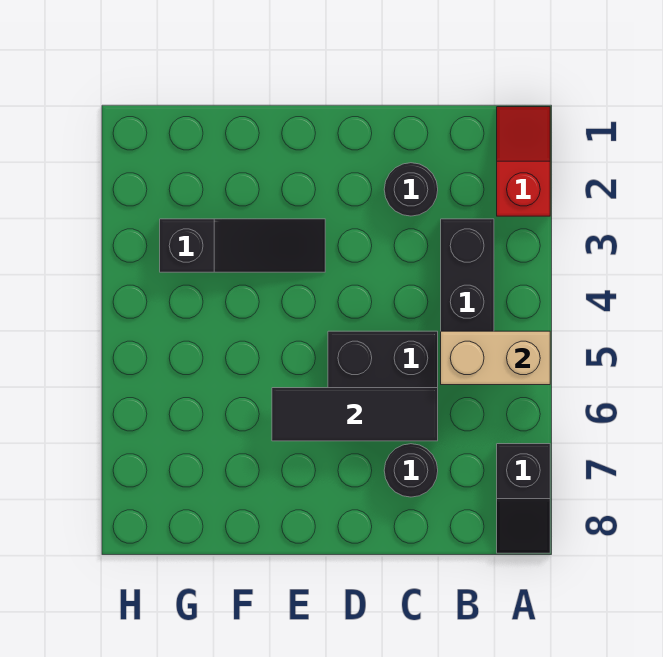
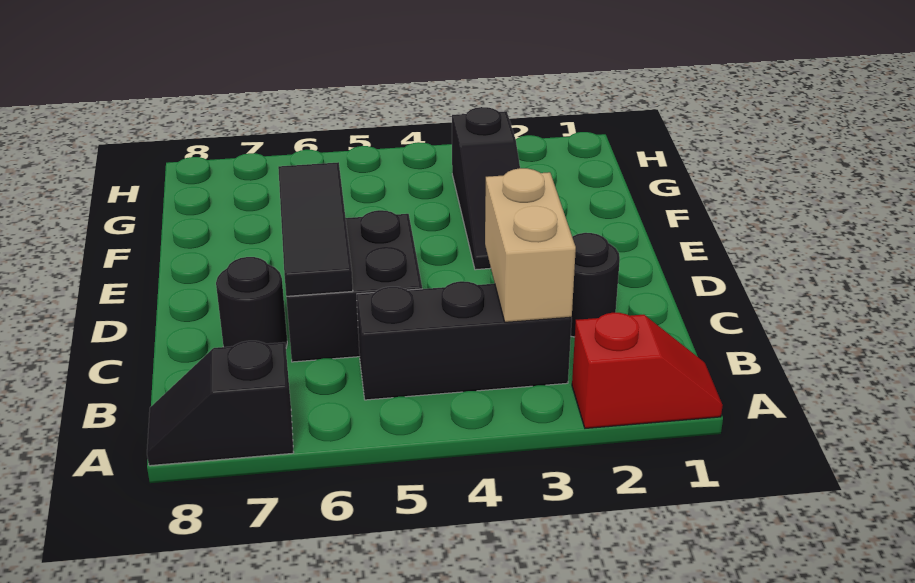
tan 1x2 brick [441,331,550,385] -> tan 1x2 brick moved to [485,168,576,322]

